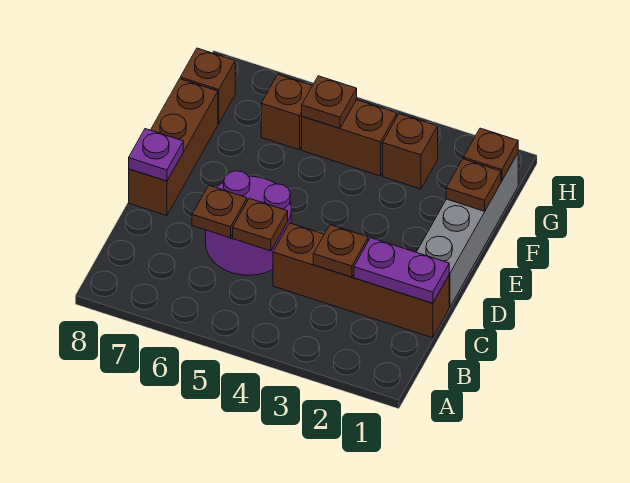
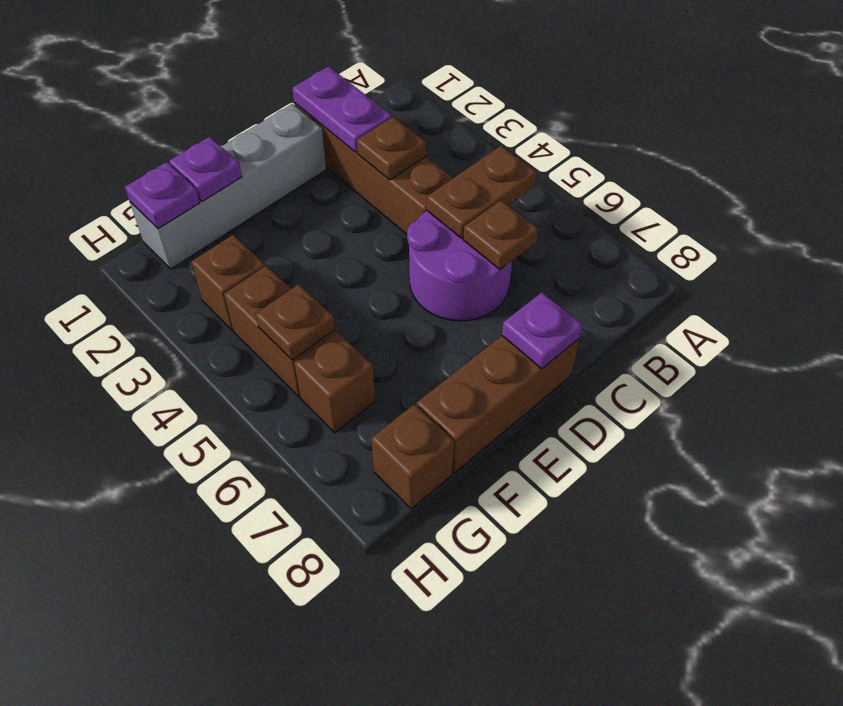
brown 1x1 plate [233,198,288,251] -> brown 1x2 plate [427,146,537,238]
brown 1x1 plate [446,159,501,211] -> purple 1x1 plate [169,137,242,201]
brown 1x1 plate [463,128,518,181] -> purple 1x1 plate [125,162,200,229]

